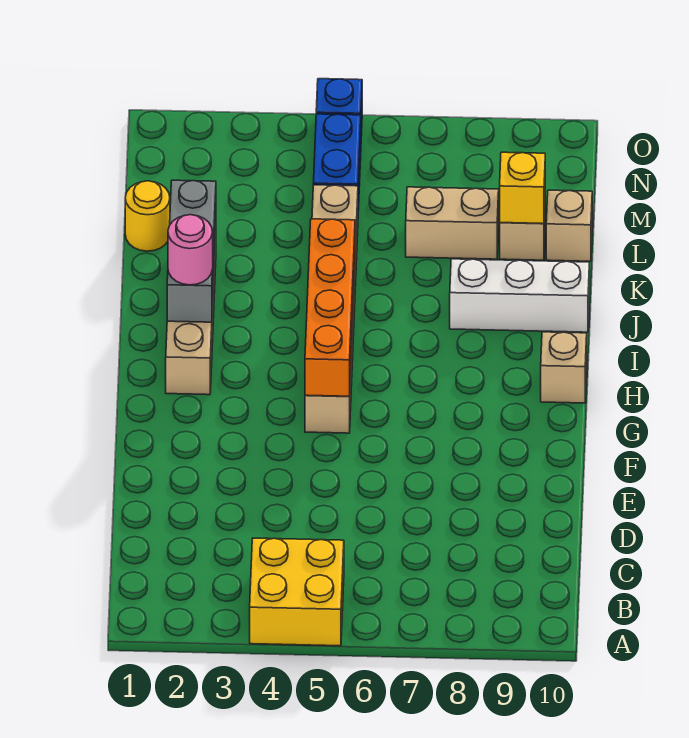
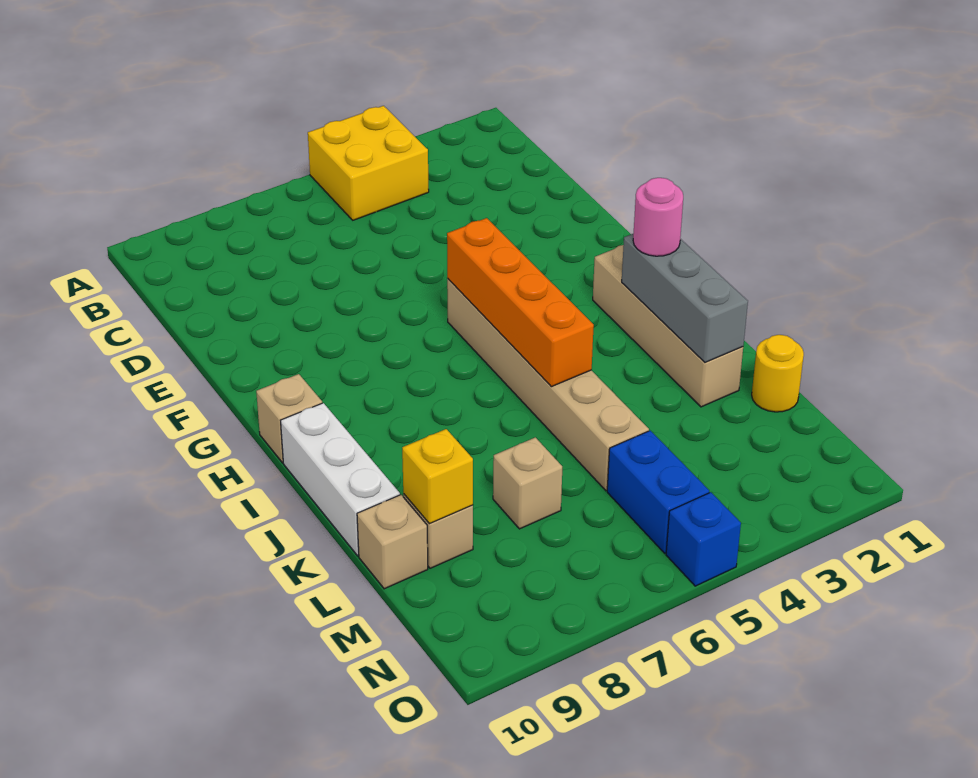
white 1x3 brick [450,259,590,332] -> white 1x3 brick turned to [281,403,400,556]
tan 1x2 brick [406,187,499,259] -> tan 1x1 brick [493,437,562,529]

